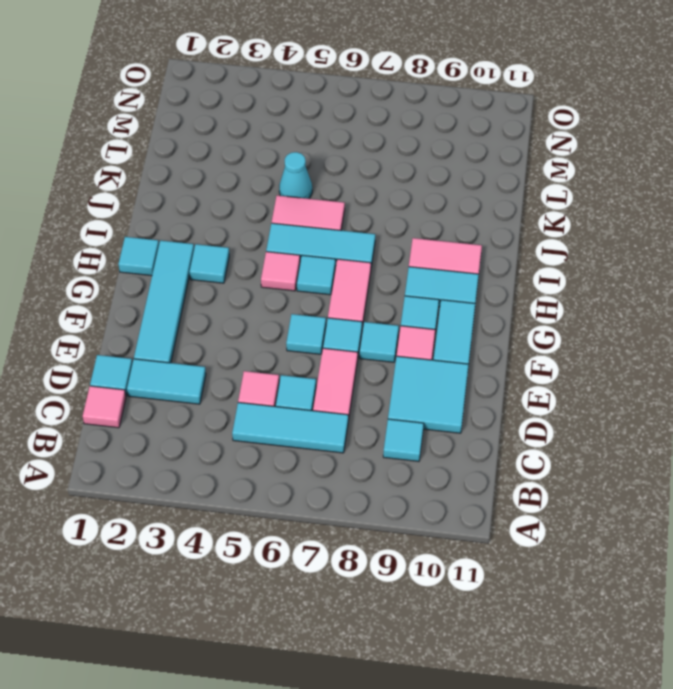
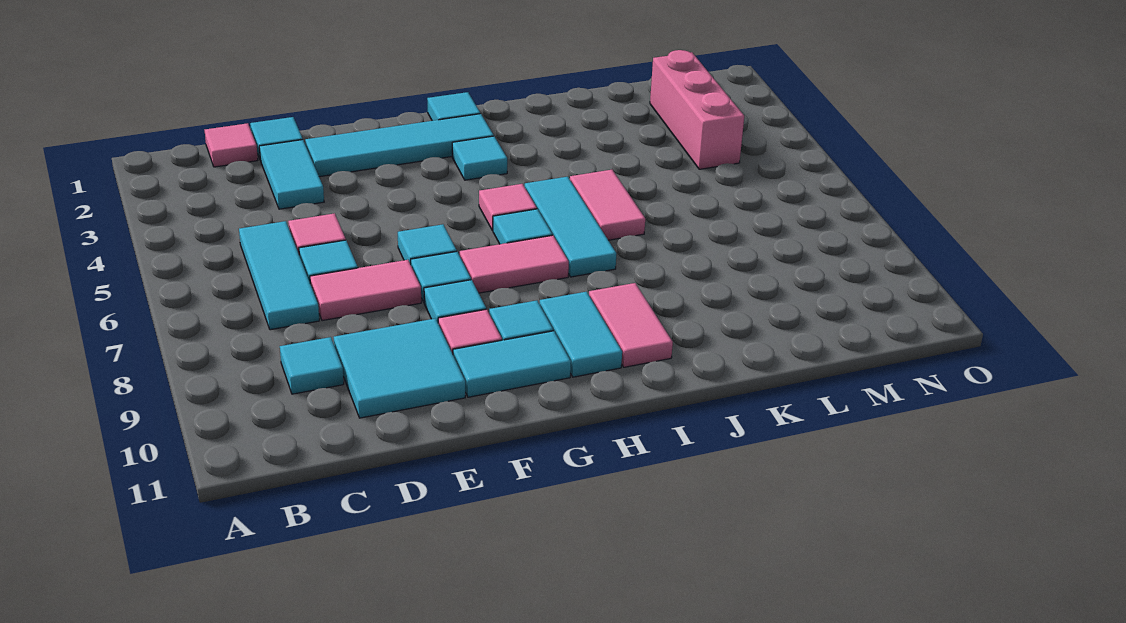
cyan 1x1 cone [279,152,312,199] -> none
none -> pink 1x3 brick [650,50,744,169]

